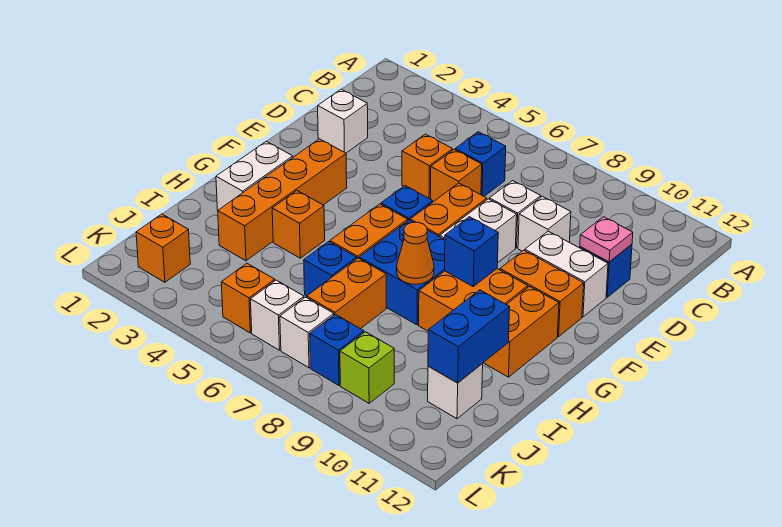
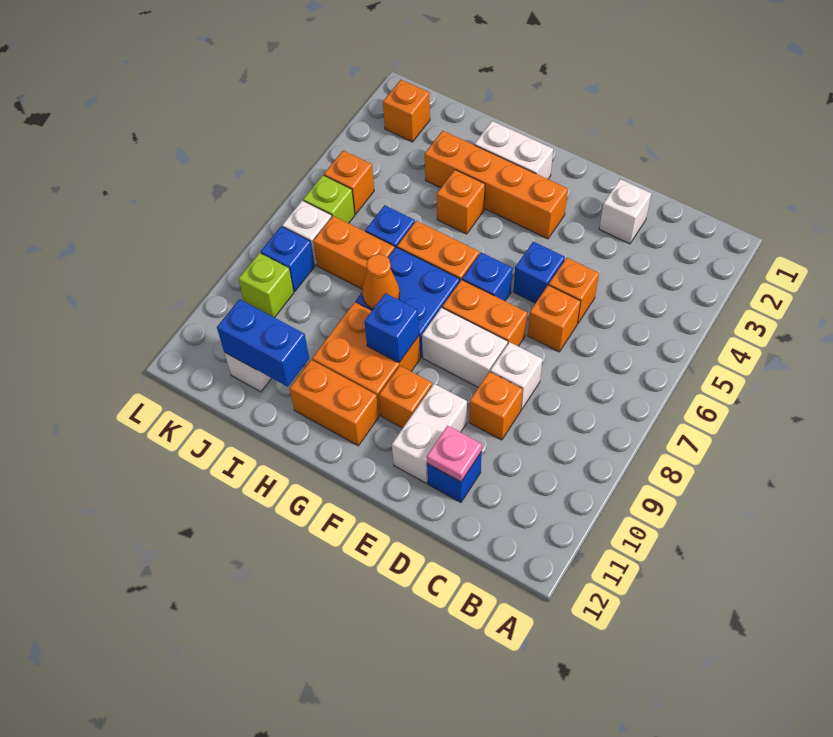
blue 1x1 brick [455,132,506,196] -> blue 1x1 brick moved to [513,242,565,303]
white 1x1 brick [518,196,571,251] -> orange 1x1 brick [469,372,523,440]
orange 1x2 brick [500,250,584,337] -> orange 1x1 brick [379,366,432,428]
white 1x1 brick [251,280,304,350] -> lime 1x1 brick [303,175,355,223]

